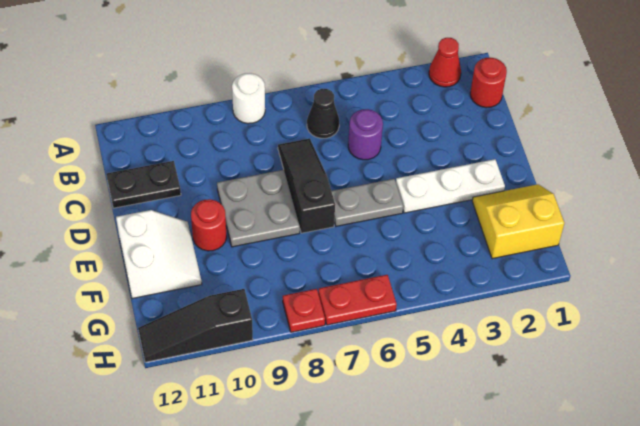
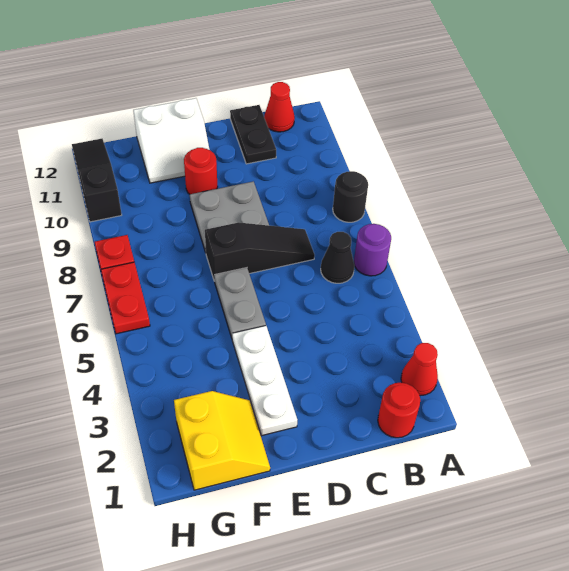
white 1x1 round brick [232,73,265,124] -> black 1x1 round brick [333,171,368,222]
none -> red 1x1 cone [264,82,295,132]
purple 1x1 round brick [348,109,383,160] -> purple 1x1 round brick moved to [354,224,391,276]

